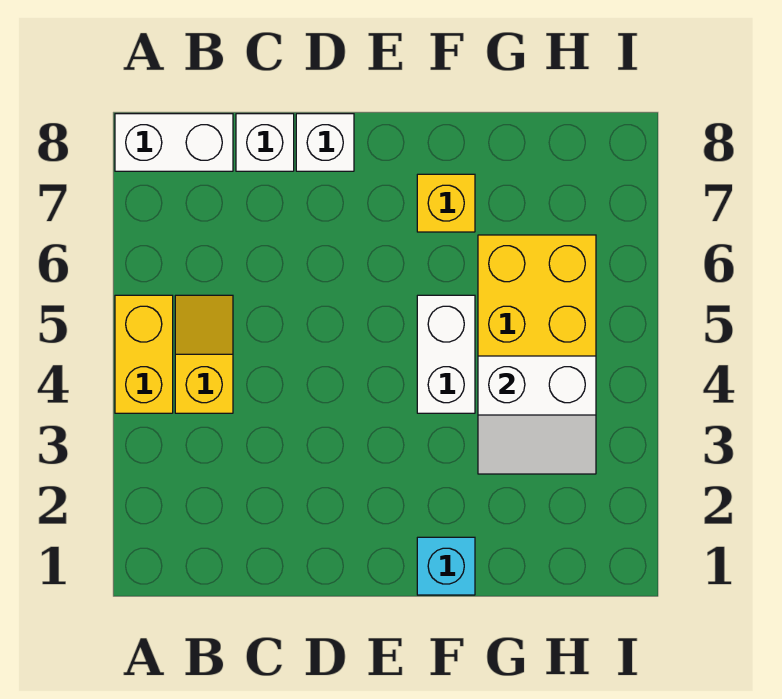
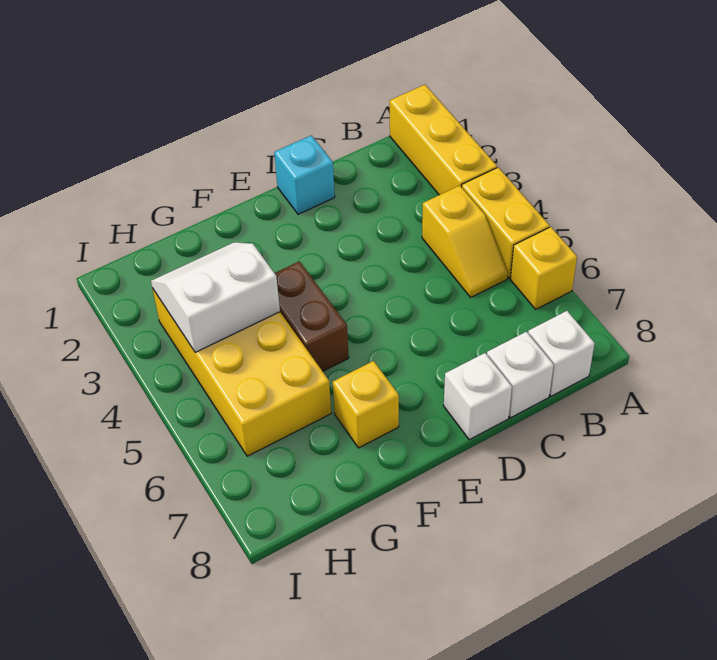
none -> yellow 1x3 brick [390,85,497,195]
none -> yellow 1x1 brick [510,227,577,309]
white 1x2 brick [115,114,233,171] -> white 1x1 brick [528,311,595,396]
cyan 1x1 brick [417,537,475,595] -> cyan 1x1 brick moved to [274,135,335,214]
white 1x2 brick [417,295,475,413] -> brown 1x2 brick [275,261,349,371]

